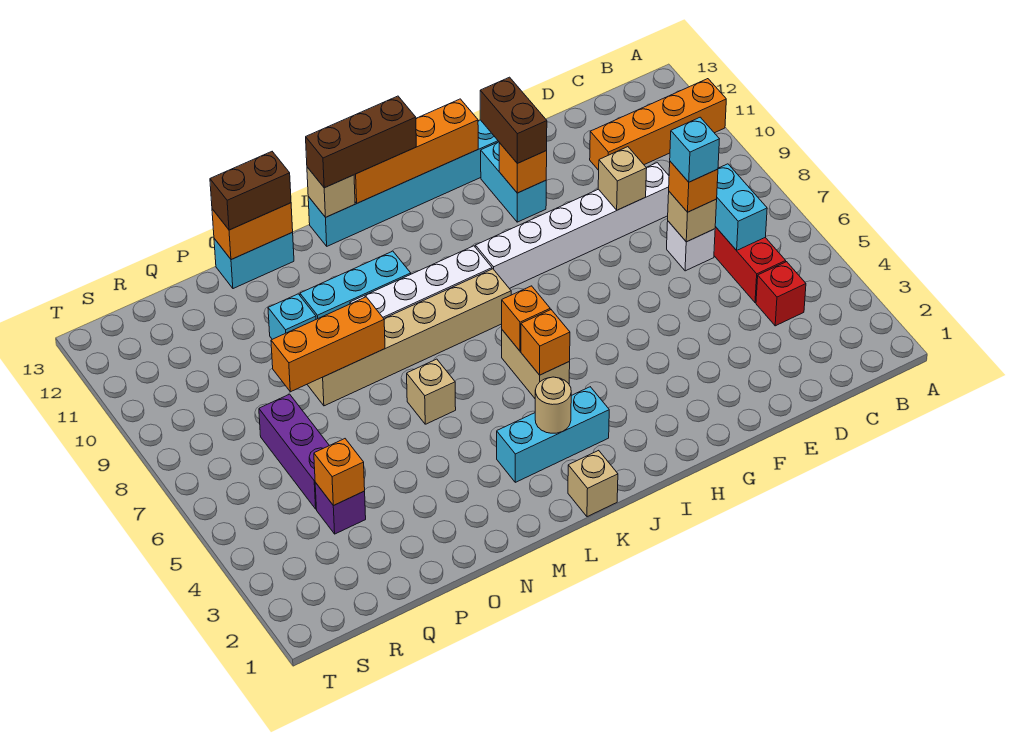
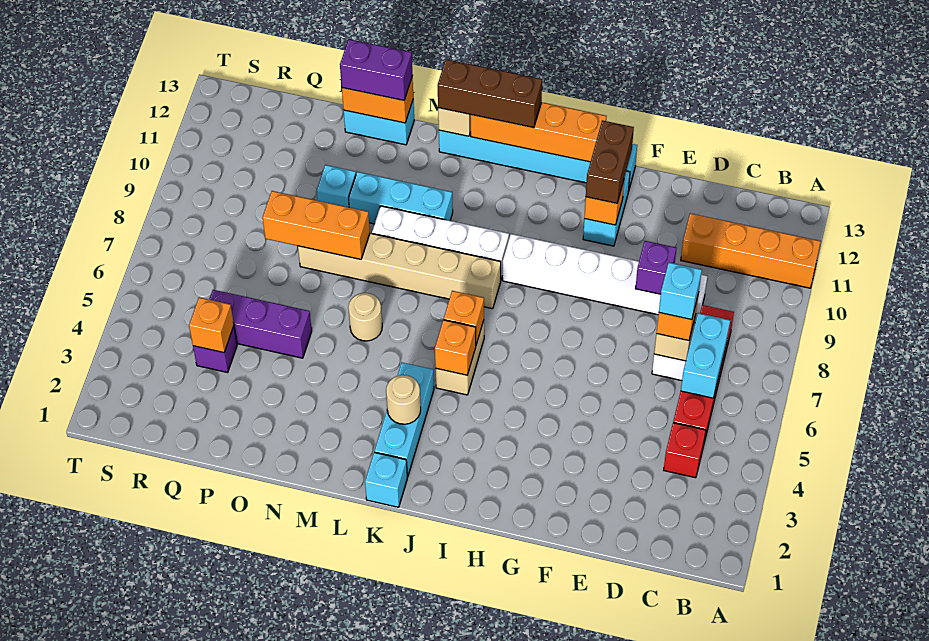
tan 1x1 brick [598,147,647,210] -> purple 1x1 brick [635,241,676,294]
cyan 1x3 brick [497,387,609,482] -> cyan 1x3 brick turned to [374,363,434,477]
tan 1x1 brick [568,450,618,517] -> cyan 1x1 brick [365,452,407,507]
tan 1x1 brick [407,359,456,424] -> tan 1x1 round brick [348,293,382,341]
brown 1x2 brick [210,152,291,230] -> purple 1x2 brick [340,39,413,100]
purple 1x3 brick [259,394,329,509] -> purple 1x3 brick turned to [209,290,312,358]

